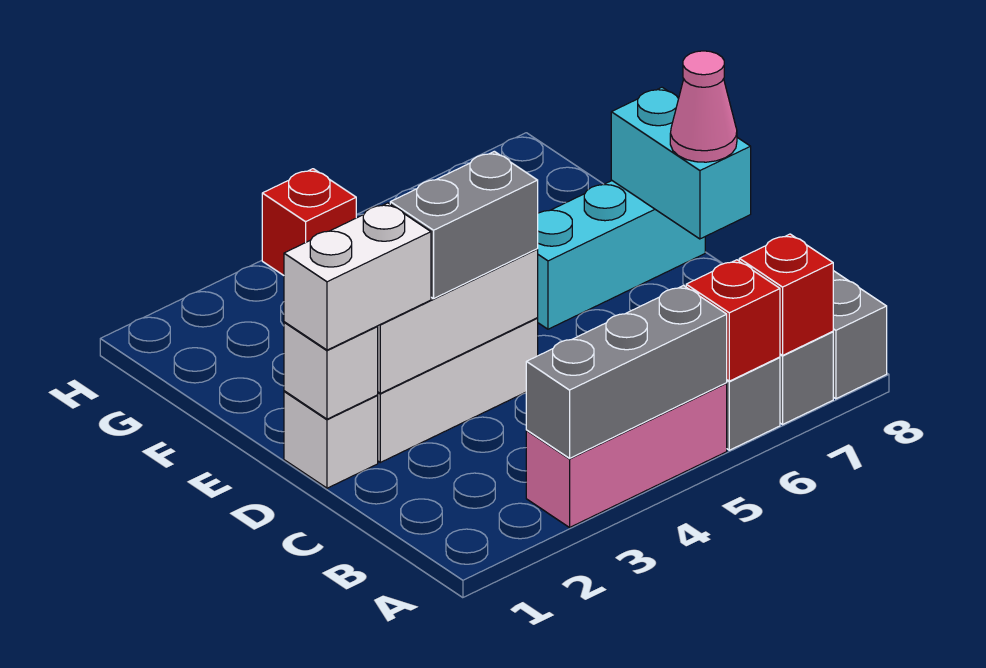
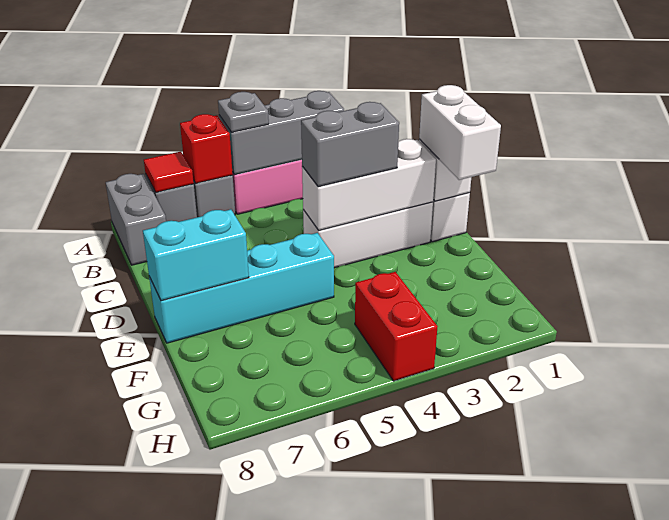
none -> grey 1x1 plate [218,92,269,132]
red 1x1 brick [739,234,833,355] -> red 1x1 tile [144,152,194,192]
white 1x2 brick [284,203,431,350] -> white 1x2 brick turned to [419,85,501,180]
cyan 1x2 brick [611,87,751,239] -> cyan 1x2 brick turned to [143,209,249,301]
pink 1x1 cone [670,51,737,162] -> none
cyan 1x3 brick [537,181,705,329] -> cyan 1x4 brick [149,233,334,343]
red 1x1 brick [262,169,356,275] -> red 1x2 brick [355,272,438,381]

